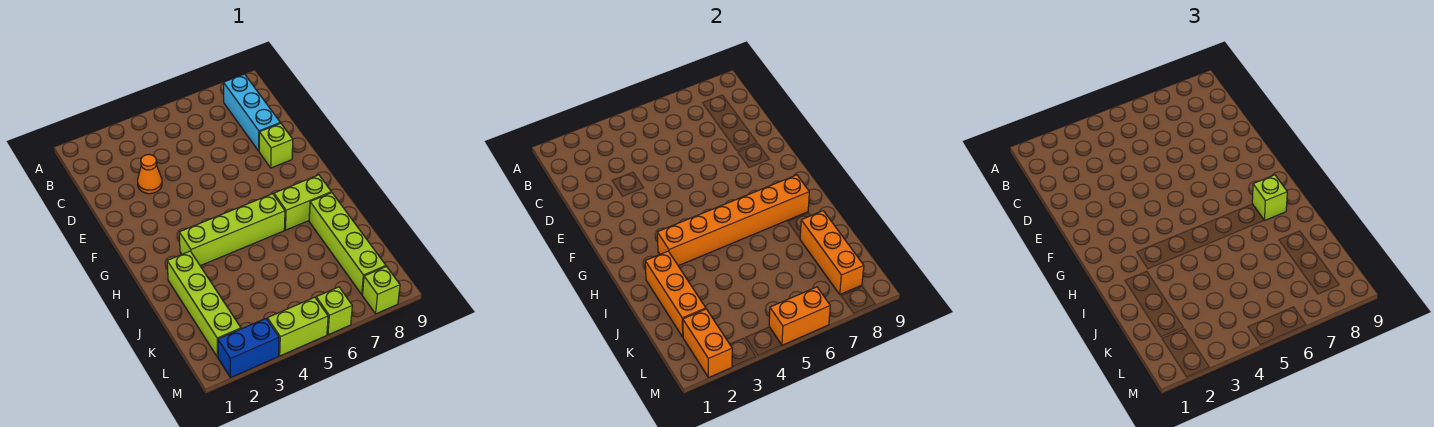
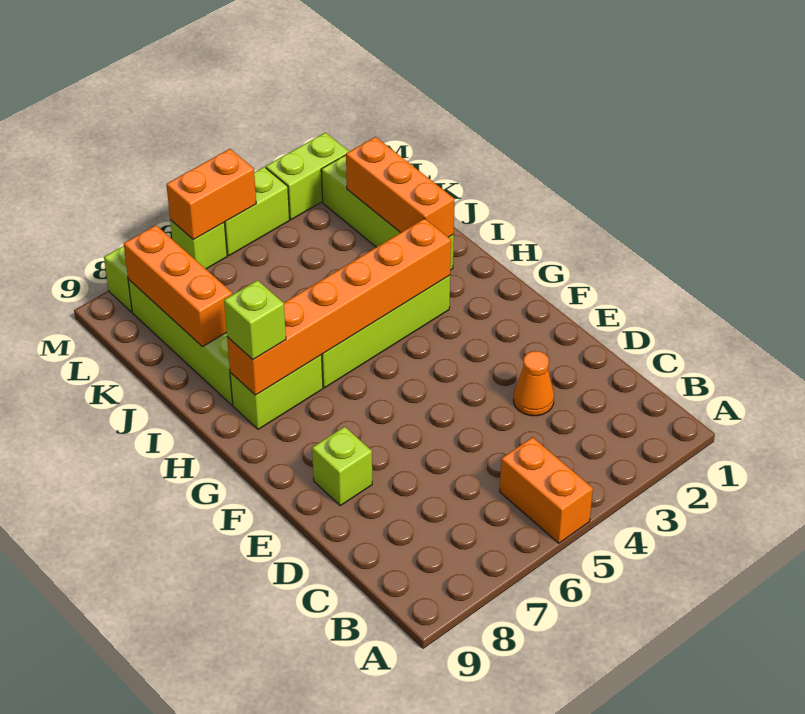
cyan 1x3 brick [223,74,280,151] -> none
orange 1x2 brick [683,309,732,378] -> orange 1x2 brick moved to [500,437,593,543]
blue 1x2 brick [218,319,279,378] -> lime 1x2 brick [266,133,349,220]

